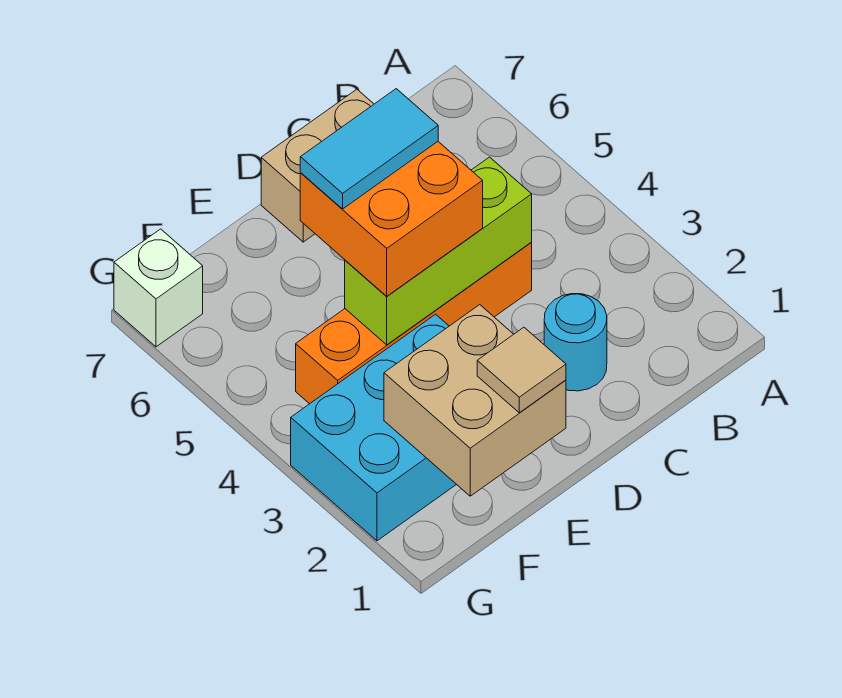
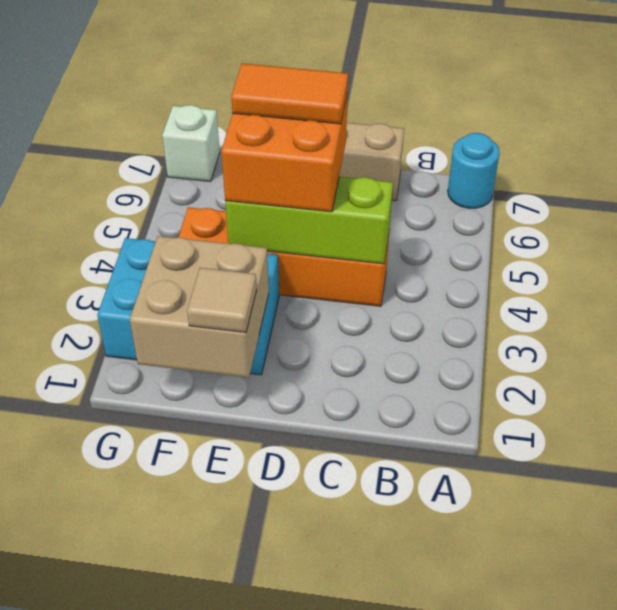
cyan 1x1 round brick [544,294,607,391] -> cyan 1x1 round brick moved to [448,133,500,208]
cyan 1x2 tile [300,89,438,209] -> orange 1x2 tile [231,63,348,124]

